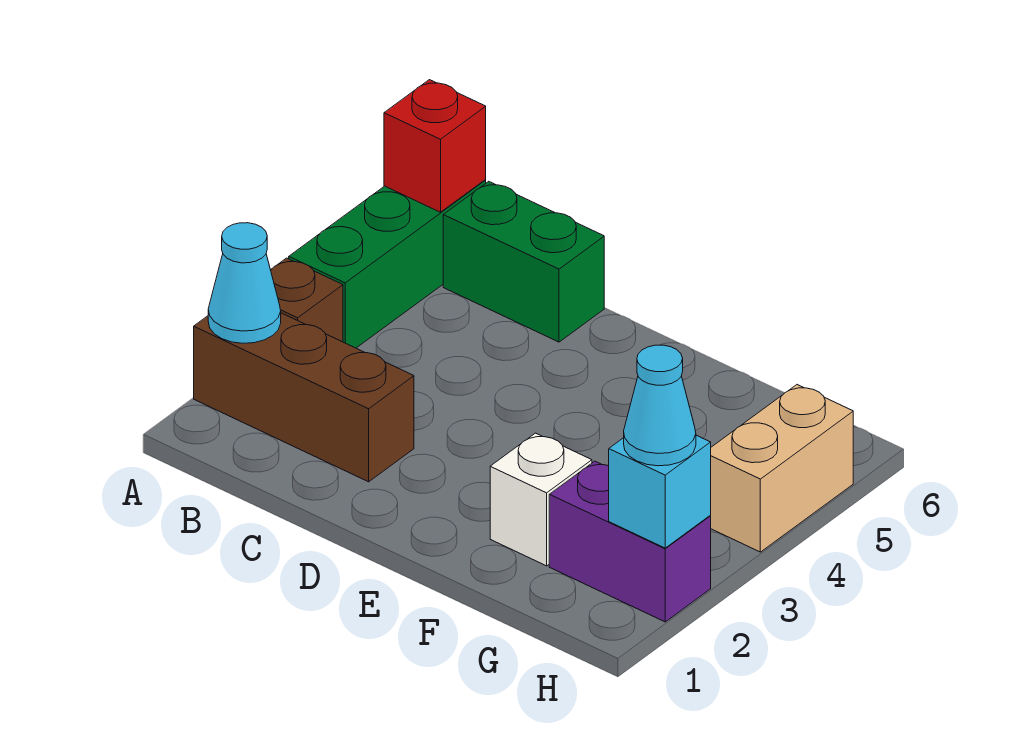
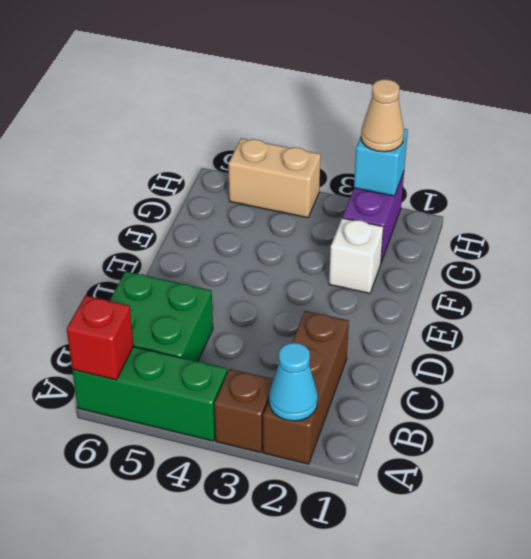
green 1x2 brick [443,181,604,342] -> green 2x2 brick [110,271,213,361]
cyan 1x1 cone [624,345,696,466] -> tan 1x1 cone [361,79,404,152]

